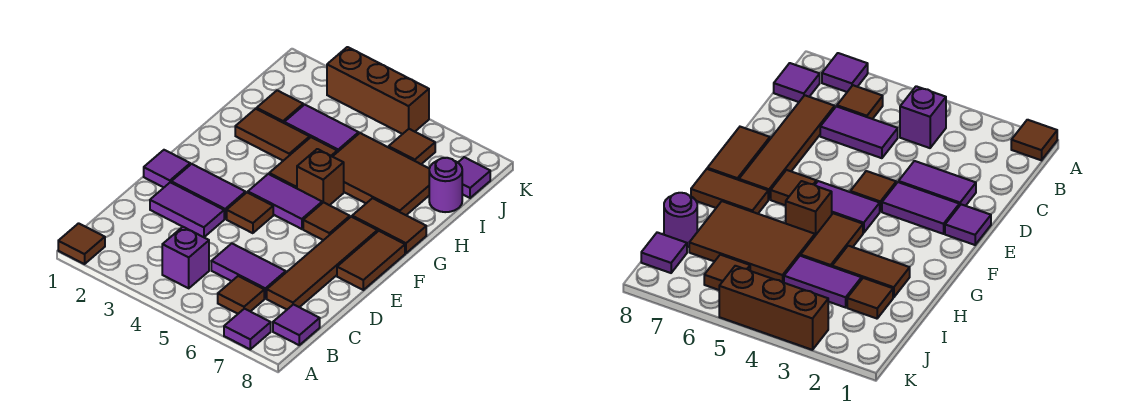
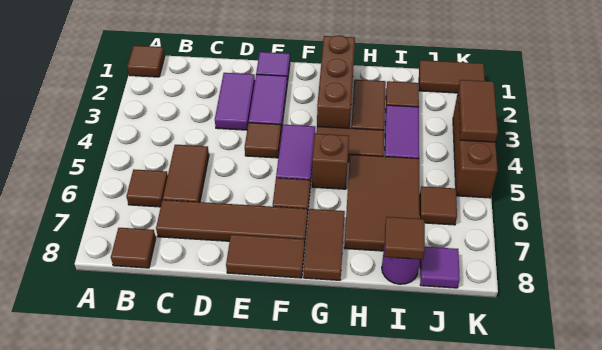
purple 1x1 tile [224,309,271,349] -> none
purple 1x1 brick [162,227,209,288] -> none
purple 1x1 tile [273,304,320,345] -> brown 1x1 tile [111,228,156,268]
purple 1x2 tile [211,244,286,298] -> brown 1x2 tile [163,145,209,202]
none -> brown 1x3 brick [317,35,355,128]
none -> brown 1x1 tile [384,217,425,259]
none -> brown 1x2 tile [419,60,485,93]
none -> brown 1x2 tile [458,80,498,142]

